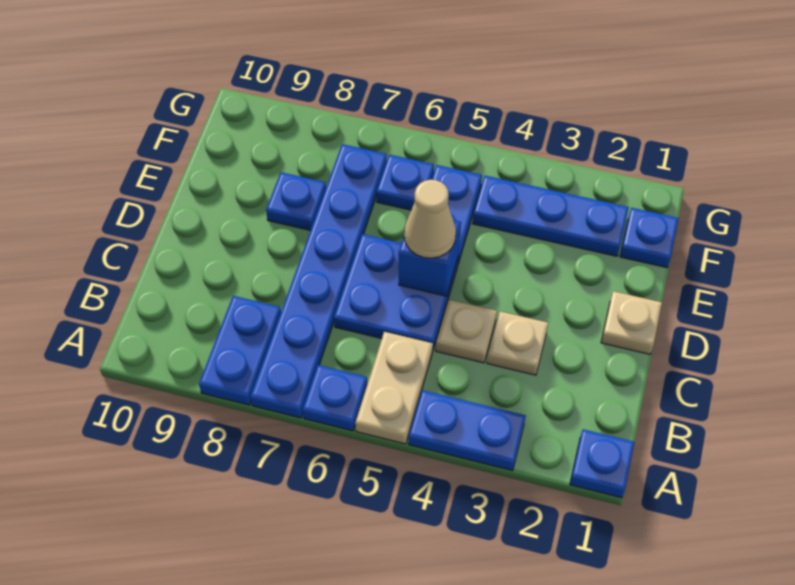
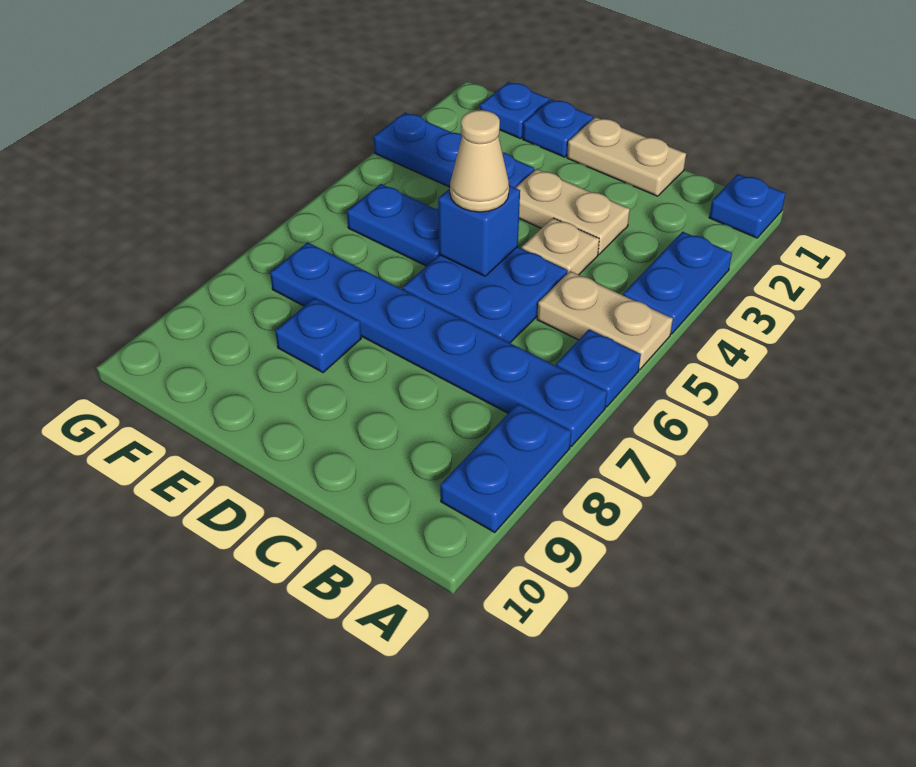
blue 1x2 plate [199,296,281,405] -> blue 1x2 plate turned to [440,404,571,532]
tan 1x1 plate [487,311,548,375] -> tan 1x2 plate [516,169,630,254]
tan 1x1 plate [601,291,662,354] -> tan 1x2 plate [567,117,686,196]
blue 1x3 plate [473,176,629,256] -> blue 1x3 plate turned to [374,113,534,188]
blue 1x1 plate [376,155,434,210] -> blue 1x1 plate moved to [523,99,593,157]

